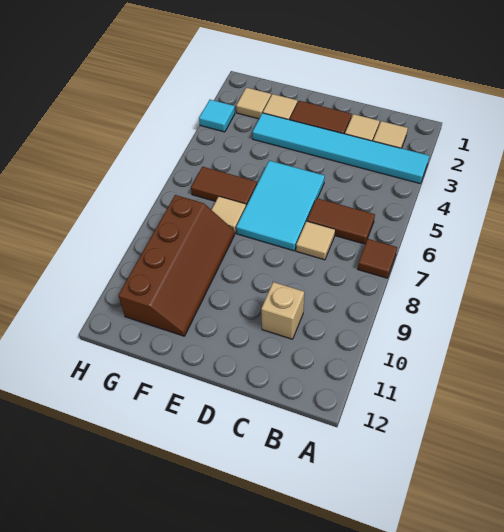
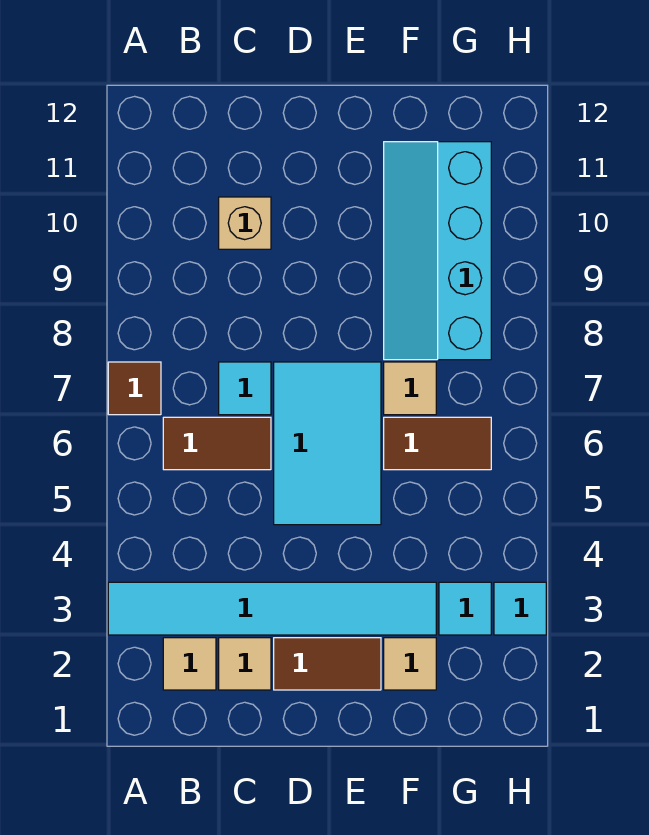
tan 1x1 tile [296,221,335,260] -> cyan 1x1 tile [219,362,271,415]
brown 2x4 slope [118,195,235,336] -> cyan 2x4 slope [384,142,491,360]
tan 1x1 tile [236,88,271,119] -> none
none -> cyan 1x1 tile [439,582,491,635]

